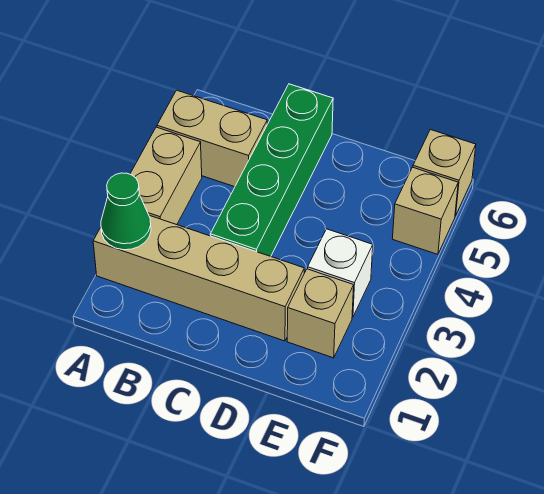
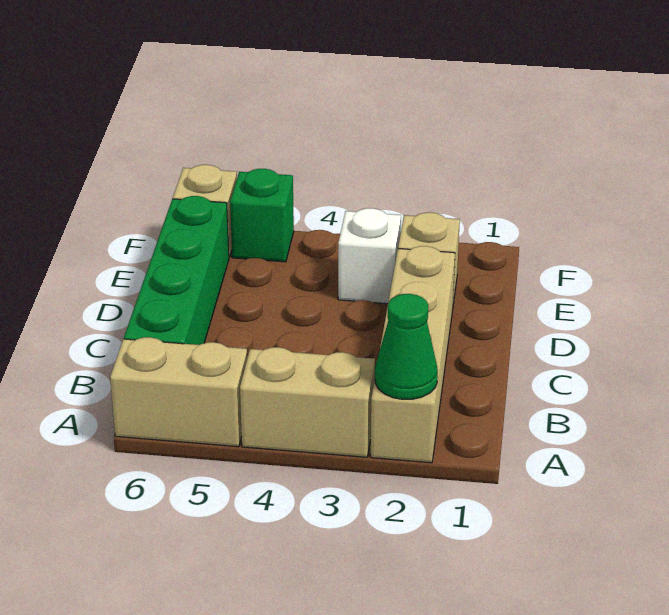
tan 1x2 brick [157,90,267,187] -> tan 1x2 brick turned to [110,337,247,447]
green 1x4 brick [210,84,333,256] -> green 1x4 brick turned to [124,196,229,345]
tan 1x1 brick [393,167,458,254] -> green 1x1 brick [230,169,294,262]

